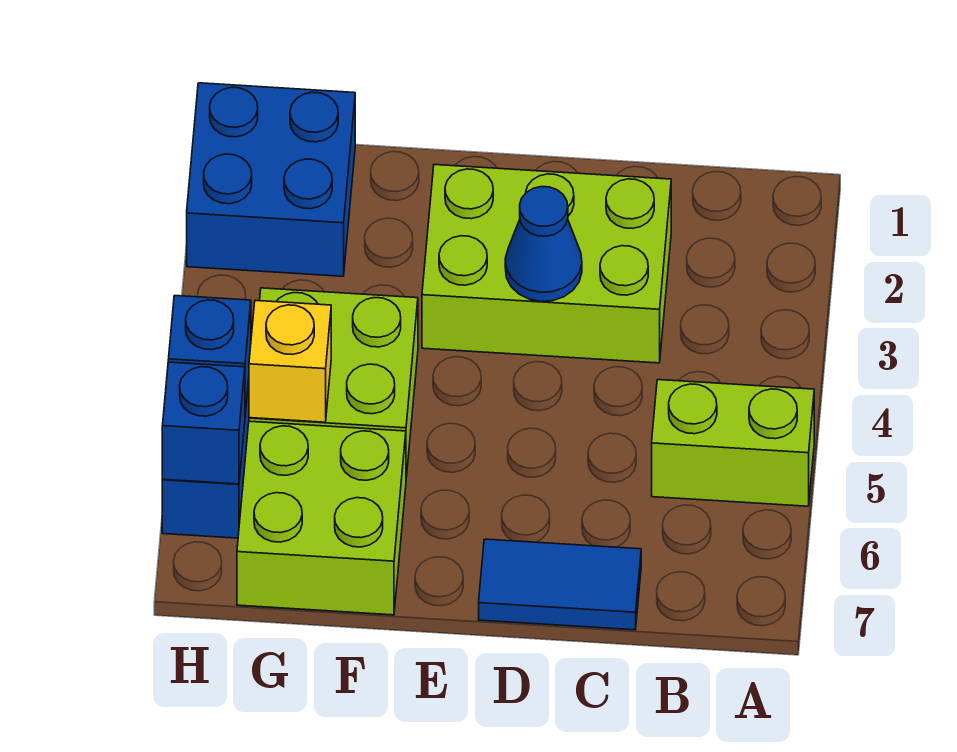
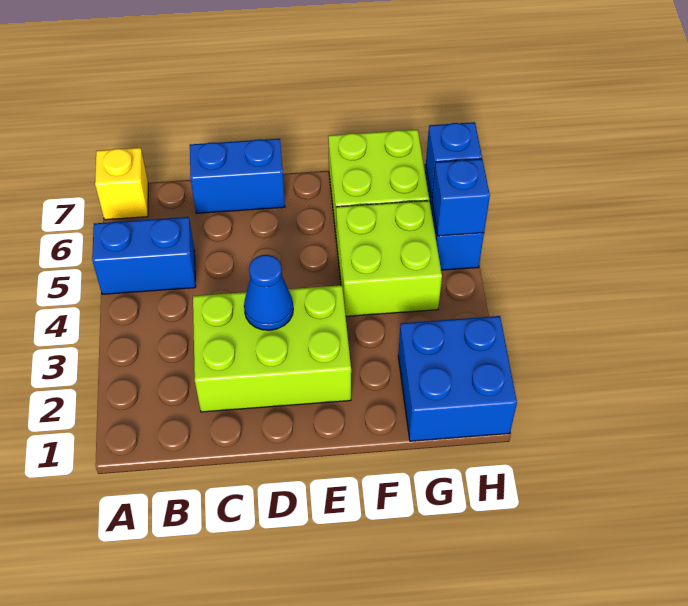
lime 1x2 brick [652,380,814,506] -> blue 1x2 brick [92,217,196,294]
blue 1x2 tile [479,539,641,630] -> blue 1x2 brick [190,139,285,213]
yellow 1x1 brick [249,300,331,422] -> yellow 1x1 brick moved to [95,148,148,220]

